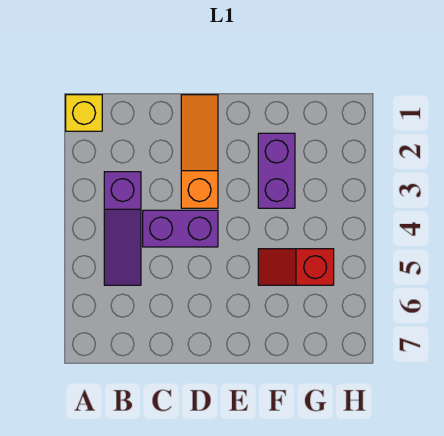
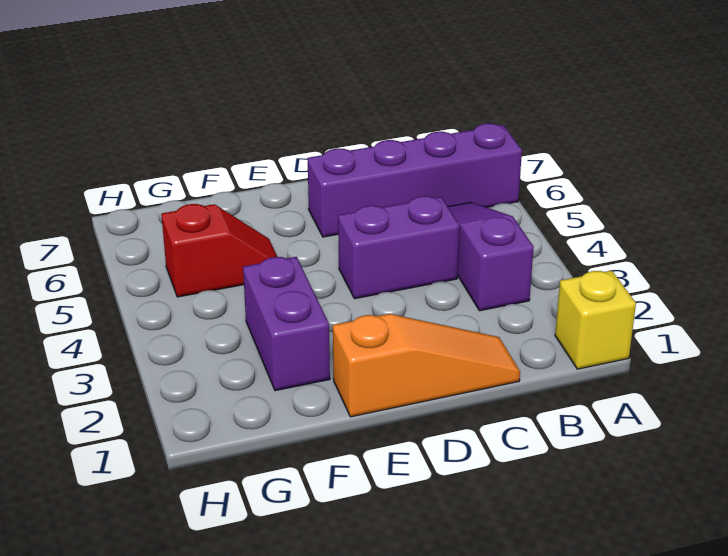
none -> purple 1x4 brick [308,123,522,237]
orange 1x3 slope [181,95,218,208] -> orange 1x3 slope turned to [333,314,520,417]

